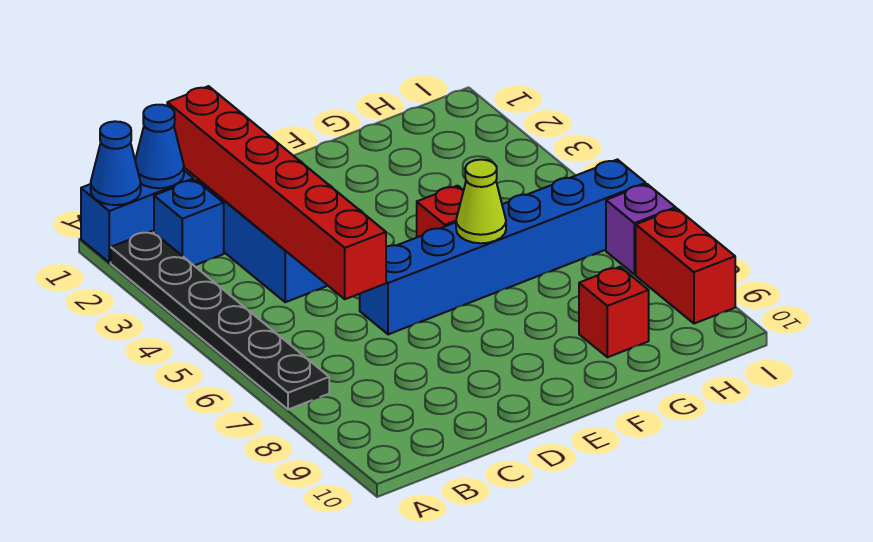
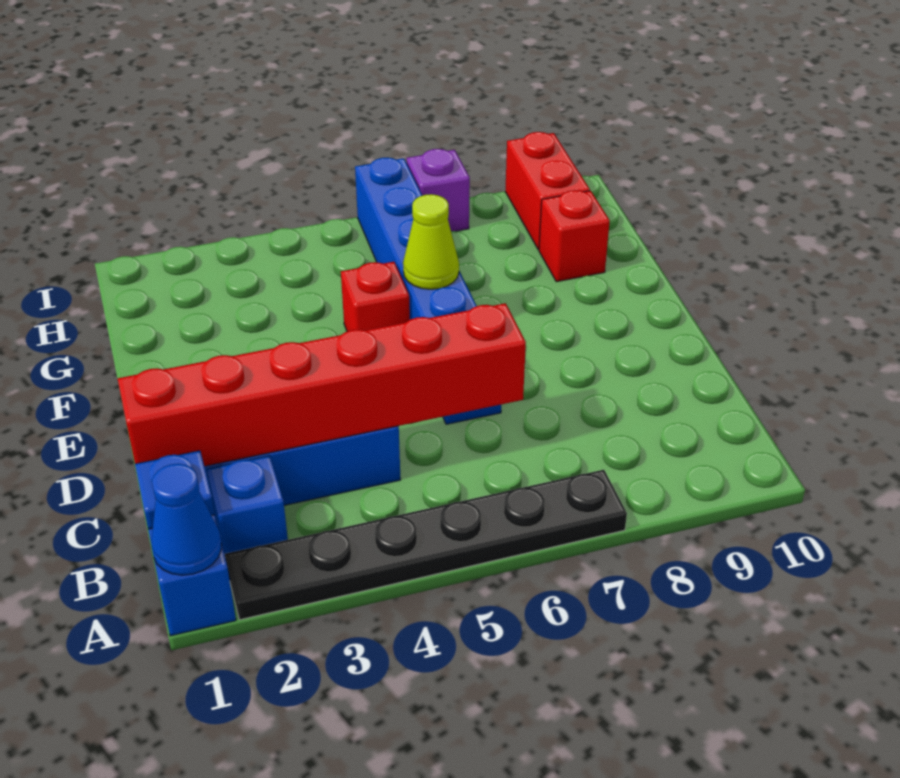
blue 1x1 cone [135,105,184,188] -> blue 1x1 plate [135,451,215,529]
red 1x2 brick [636,209,735,324] -> red 1x2 brick turned to [505,132,590,250]

